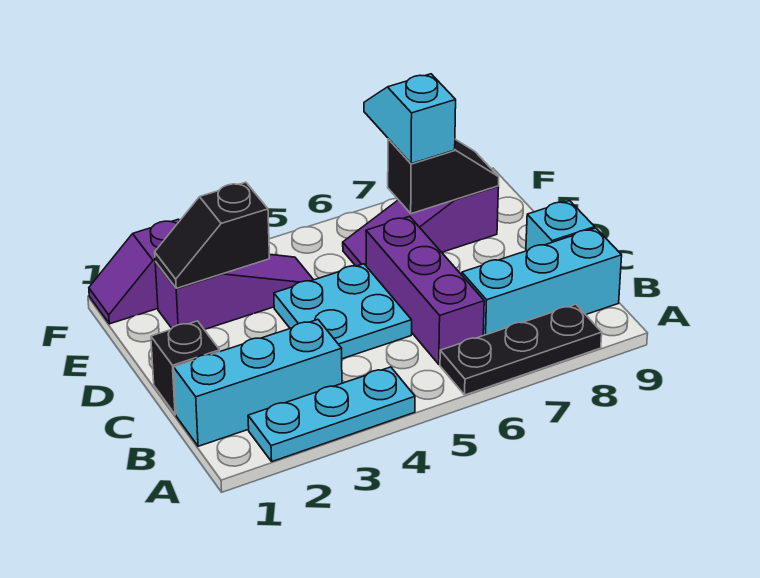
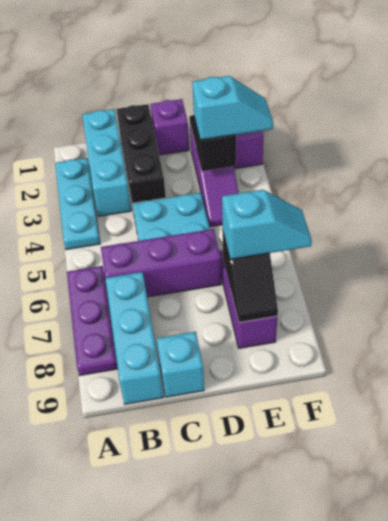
black 1x3 plate [440,304,602,395] -> purple 1x3 plate [67,266,118,376]
black 1x1 brick [151,321,220,415] -> black 1x3 brick [116,104,166,203]
none -> purple 1x1 brick [150,99,189,155]
none -> cyan 1x2 slope [192,76,273,140]

